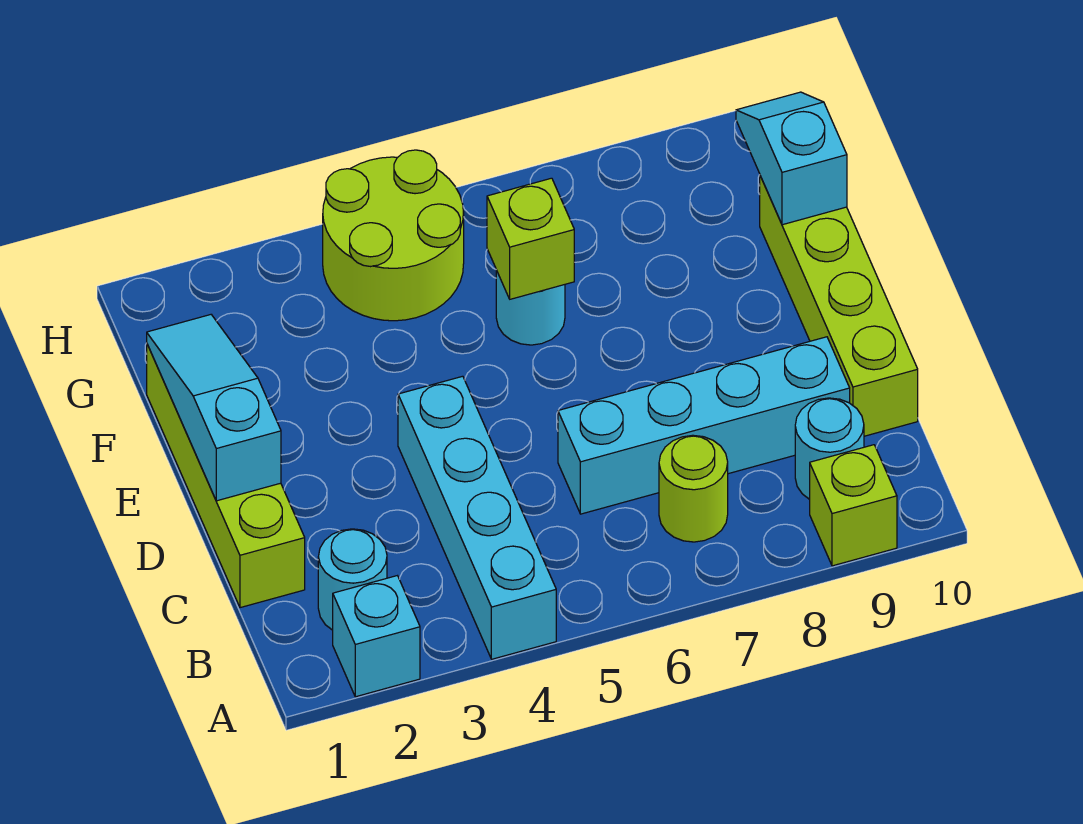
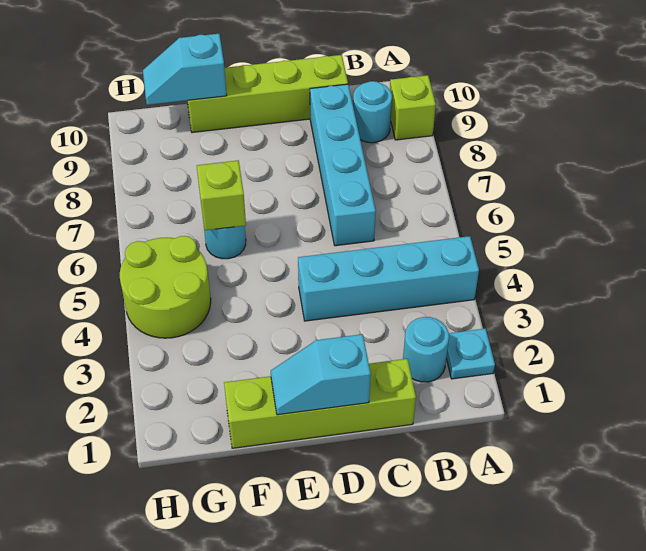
cyan 1x1 brick [333,576,420,697] -> cyan 1x1 plate [446,329,495,379]
lime 1x1 round brick [659,435,728,542] -> none
cyan 1x3 slope [147,315,281,501] -> cyan 1x2 slope [271,334,371,415]

